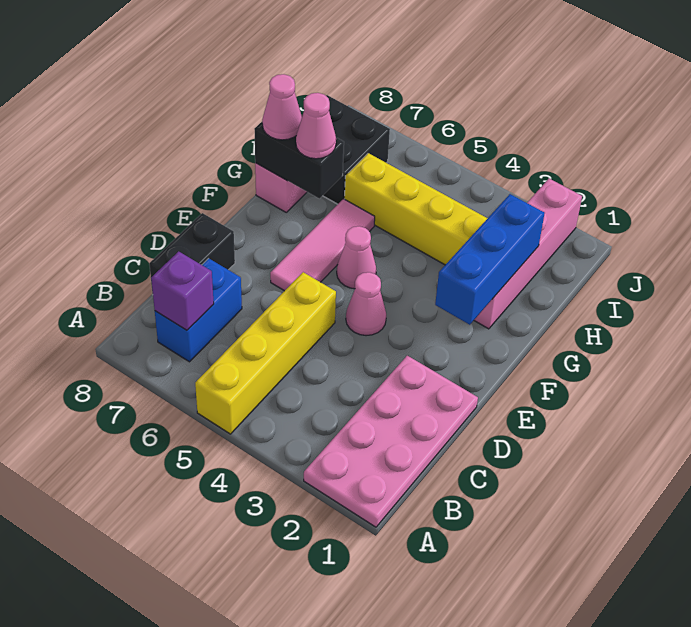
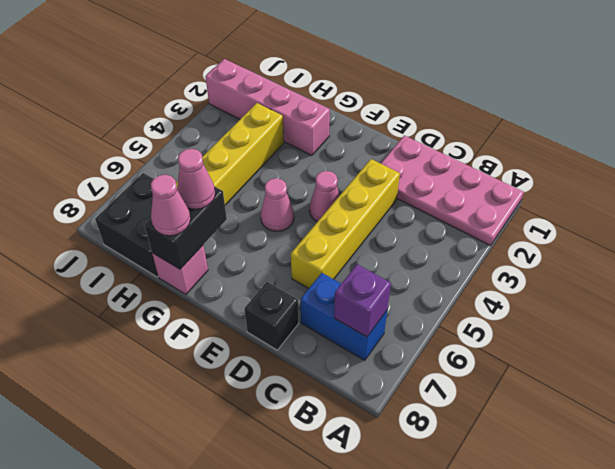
yellow 1x4 brick [195,272,336,434] -> yellow 1x4 brick turned to [291,159,400,288]
black 1x2 brick [149,213,235,294] -> black 1x1 brick [244,282,299,350]
pink 1x3 tile [270,199,375,291] -> none
blue 1x3 brick [435,194,545,325] -> none

